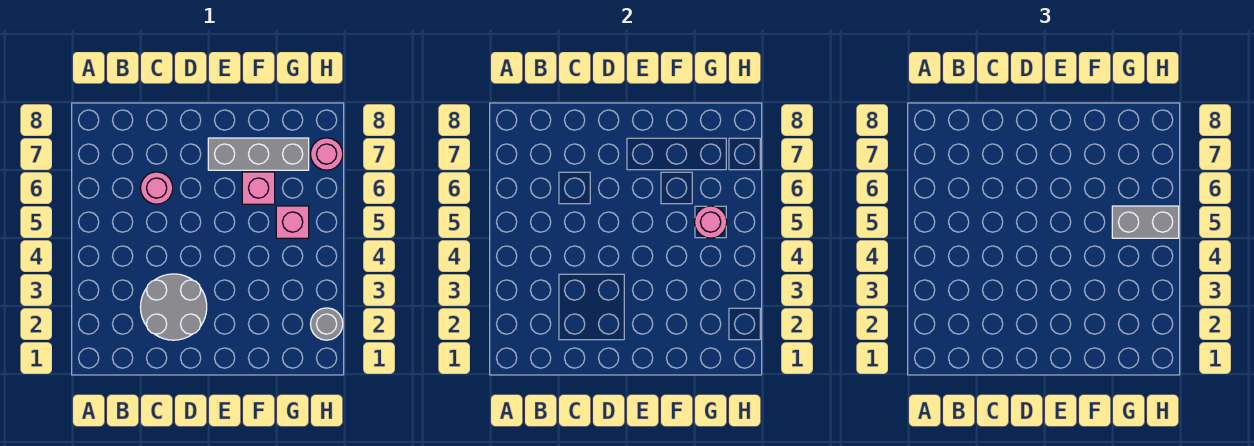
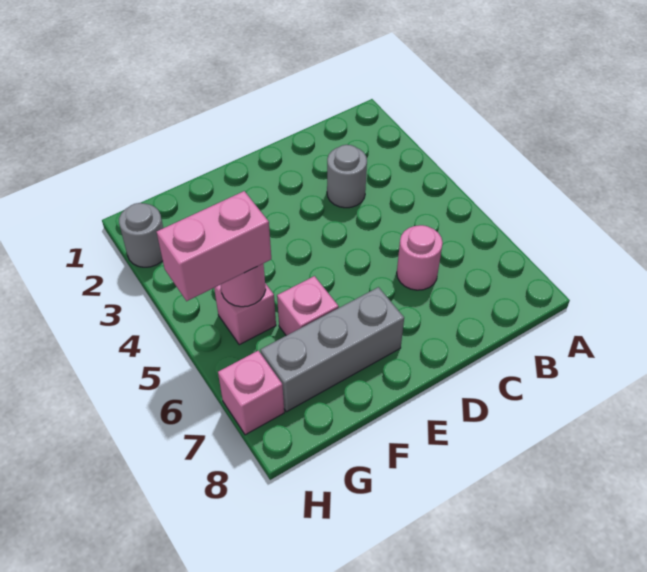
grey 2x2 round brick [140,274,207,340] -> grey 1x1 round brick [327,145,367,208]
grey 1x2 brick [1112,206,1179,238] -> pink 1x2 brick [157,191,271,301]
pink 1x1 round brick [311,138,343,170] -> pink 1x1 brick [218,351,284,435]

